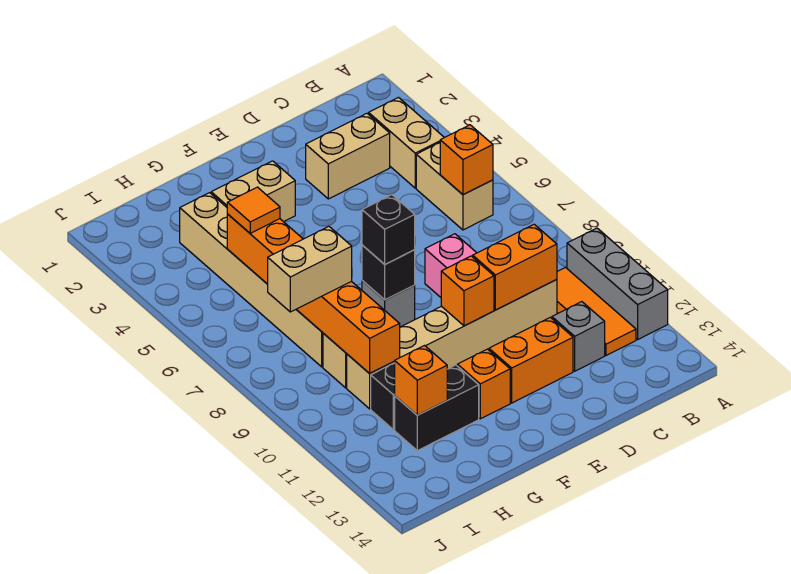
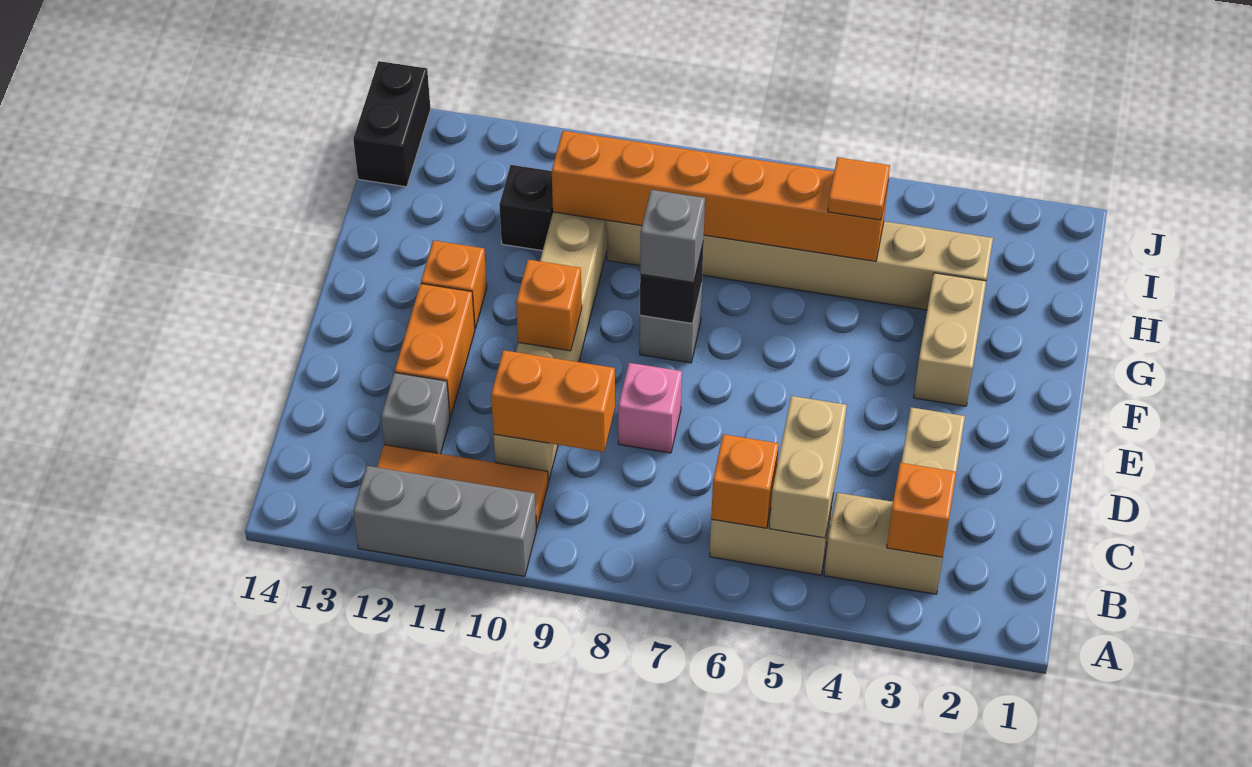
orange 1x2 brick [473,224,557,310] -> orange 1x2 brick turned to [491,350,615,452]
black 1x1 brick [362,195,415,264] -> grey 1x1 brick [640,190,705,283]
black 1x2 brick [395,365,479,451] -> black 1x2 brick moved to [353,61,431,187]
tan 1x2 brick [268,227,352,312] -> tan 1x2 brick moved to [770,396,847,538]
orange 1x1 brick [395,346,447,415] -> orange 1x1 brick moved to [887,463,956,557]

